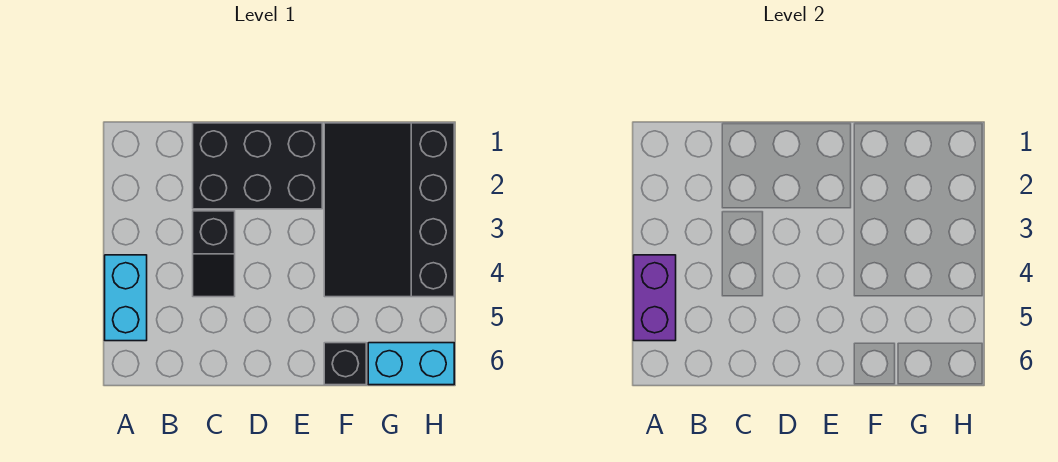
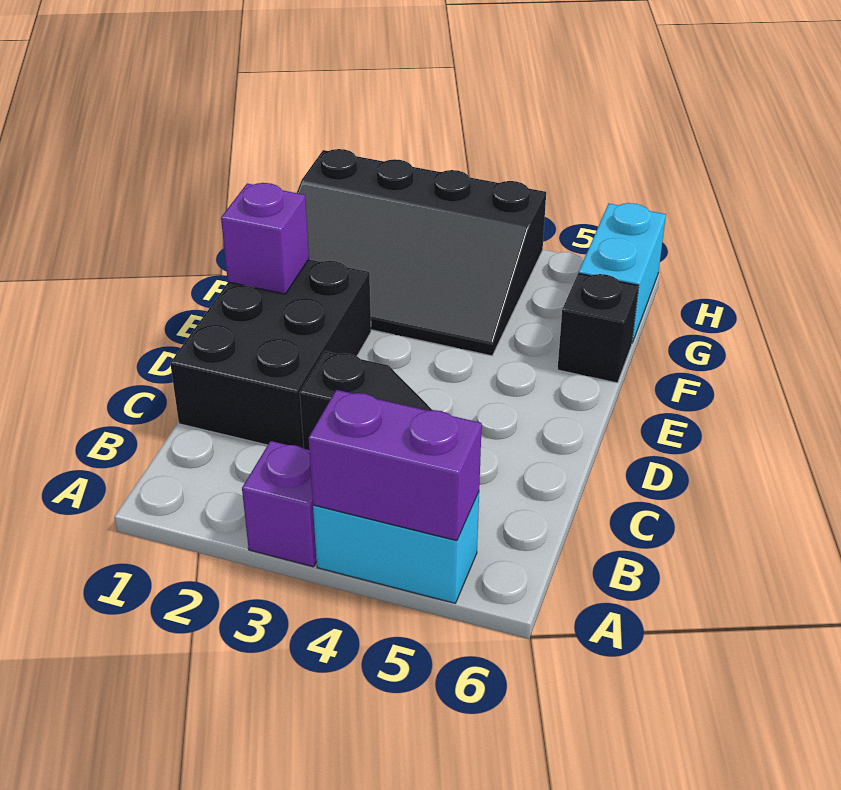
none -> purple 1x1 brick [242,441,317,567]
none -> purple 1x1 brick [221,183,309,294]

